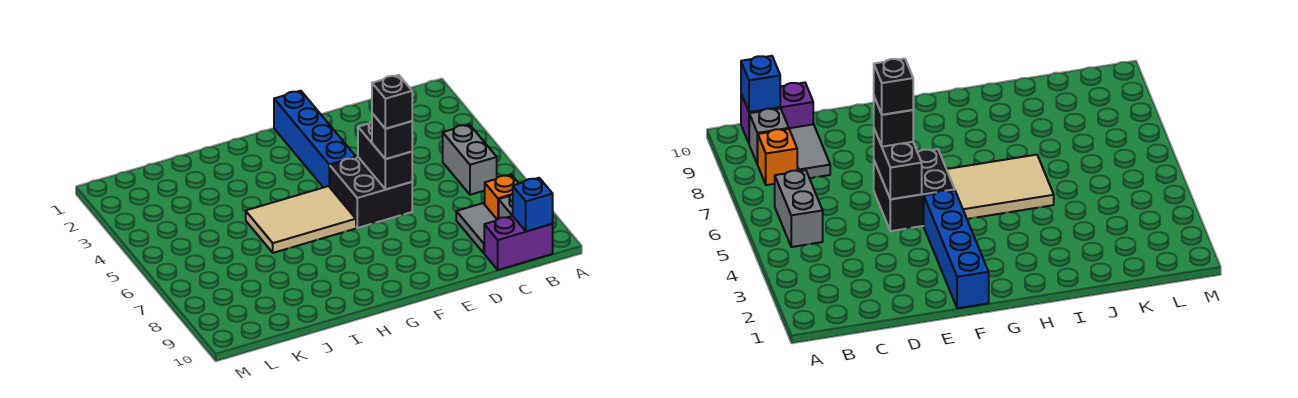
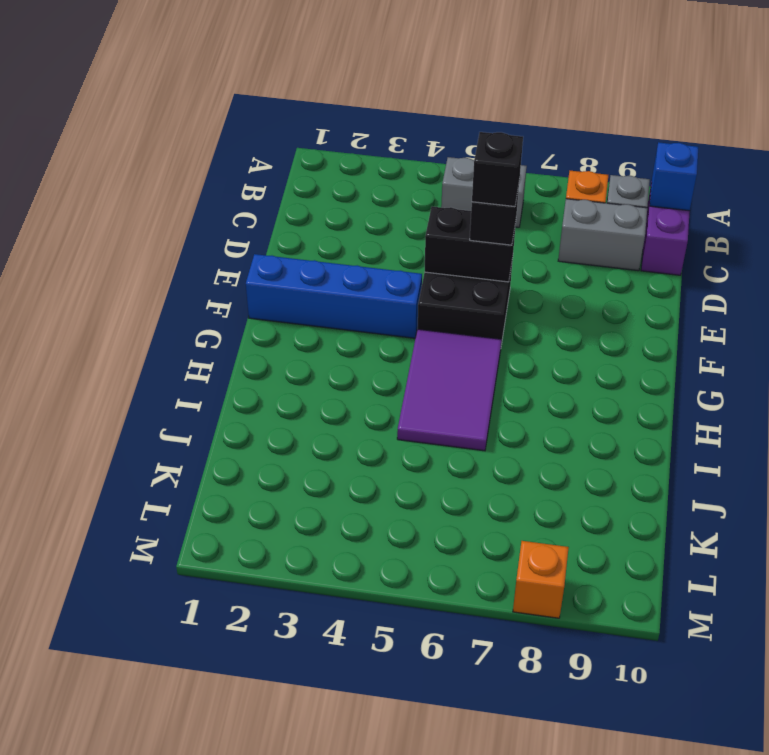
grey 1x2 tile [456,203,497,253] -> grey 1x2 brick [558,199,647,271]
tan 2x3 tile [246,186,356,253] -> purple 2x3 tile [397,329,502,451]
none -> orange 1x1 brick [513,541,569,618]

